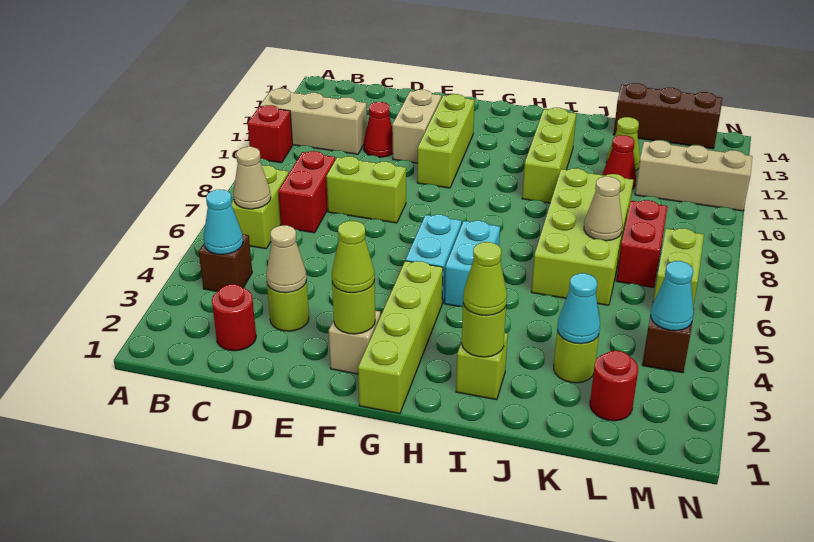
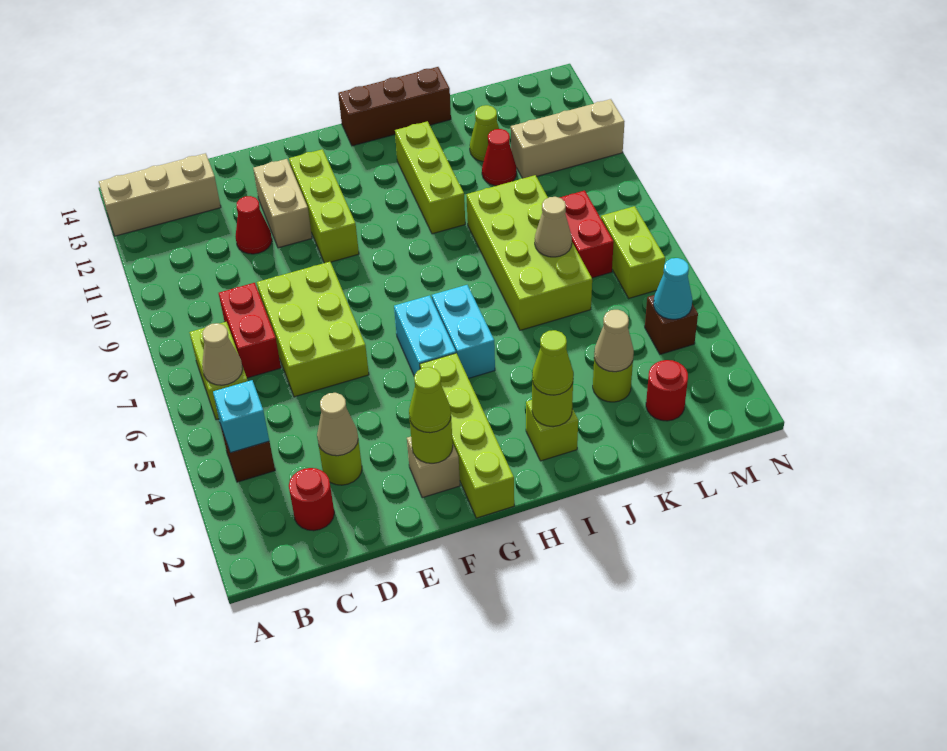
red 1x1 brick [248,105,293,163] -> none
tan 1x3 brick [260,88,367,154] -> tan 1x3 brick moved to [99,153,221,236]
cyan 1x1 cone [204,190,243,254] -> cyan 1x1 brick [213,380,269,453]
lime 1x2 brick [326,156,406,223] -> lime 2x3 brick [257,262,369,397]
cyan 1x1 cone [557,273,600,344] -> tan 1x1 cone [594,310,634,372]
brown 1x3 brick [613,83,722,149] -> brown 1x3 brick moved to [338,67,451,146]

